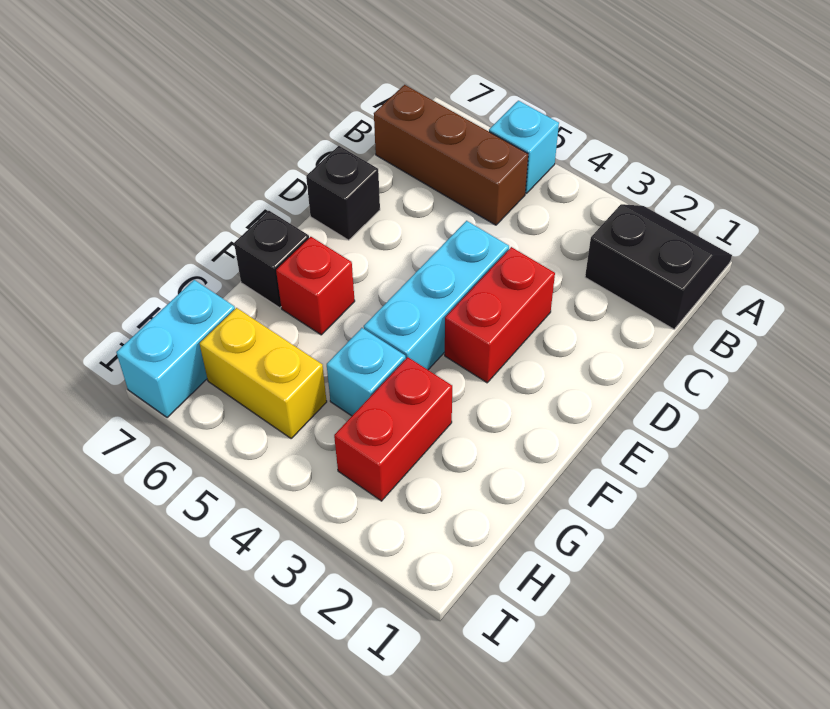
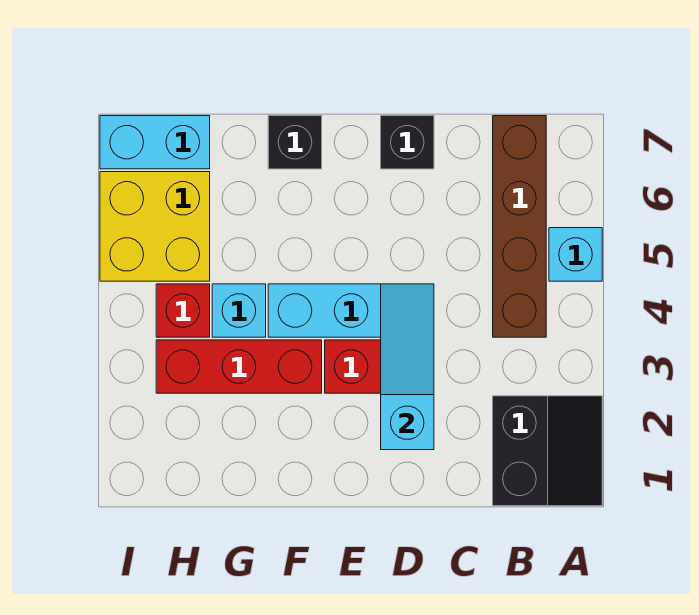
brown 1x3 brick [374,85,528,225] -> brown 1x4 brick [493,116,546,337]
none -> cyan 1x3 slope [381,284,434,450]
red 1x1 brick [276,237,355,335] -> red 1x1 brick moved to [156,284,210,337]
red 1x2 brick [334,357,452,501] -> red 1x3 brick [156,340,322,393]
yellow 1x2 brick [199,308,327,438] -> yellow 2x2 brick [100,172,210,281]

